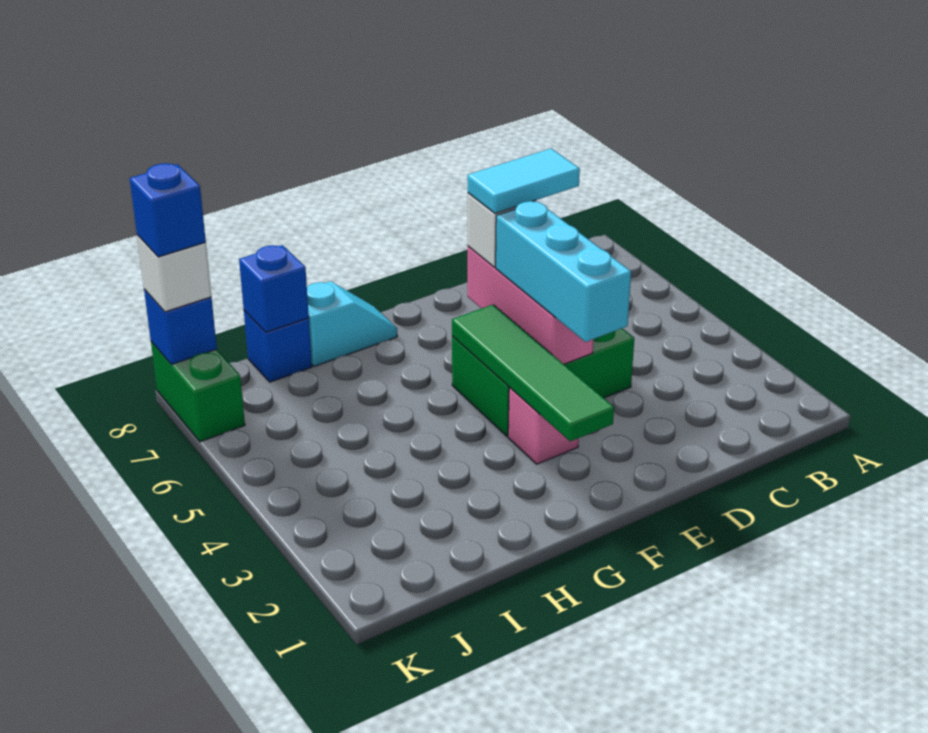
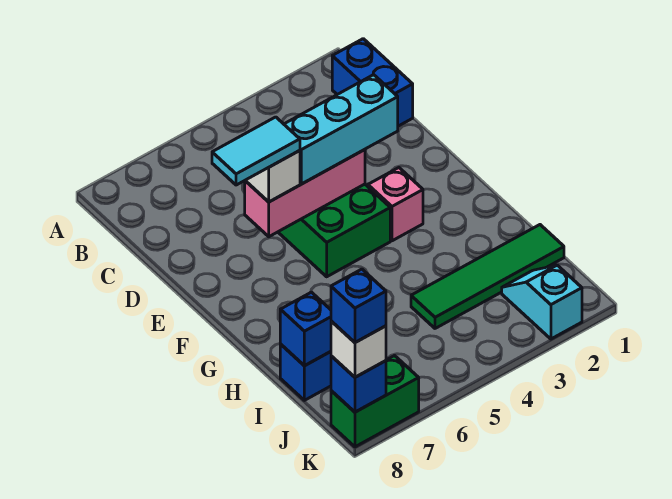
none -> blue 1x2 brick [332,39,413,126]
cyan 1x2 tile [468,149,580,213] -> cyan 1x2 tile turned to [212,117,300,185]
green 1x4 tile [452,305,614,441] -> green 1x4 tile moved to [411,225,564,328]
cyan 1x2 slope [307,281,397,366] -> cyan 1x2 slope moved to [502,265,582,339]

